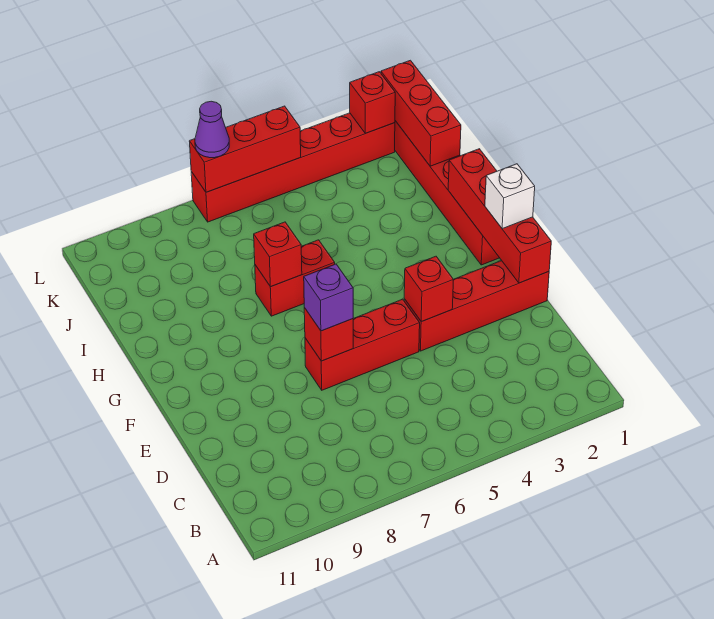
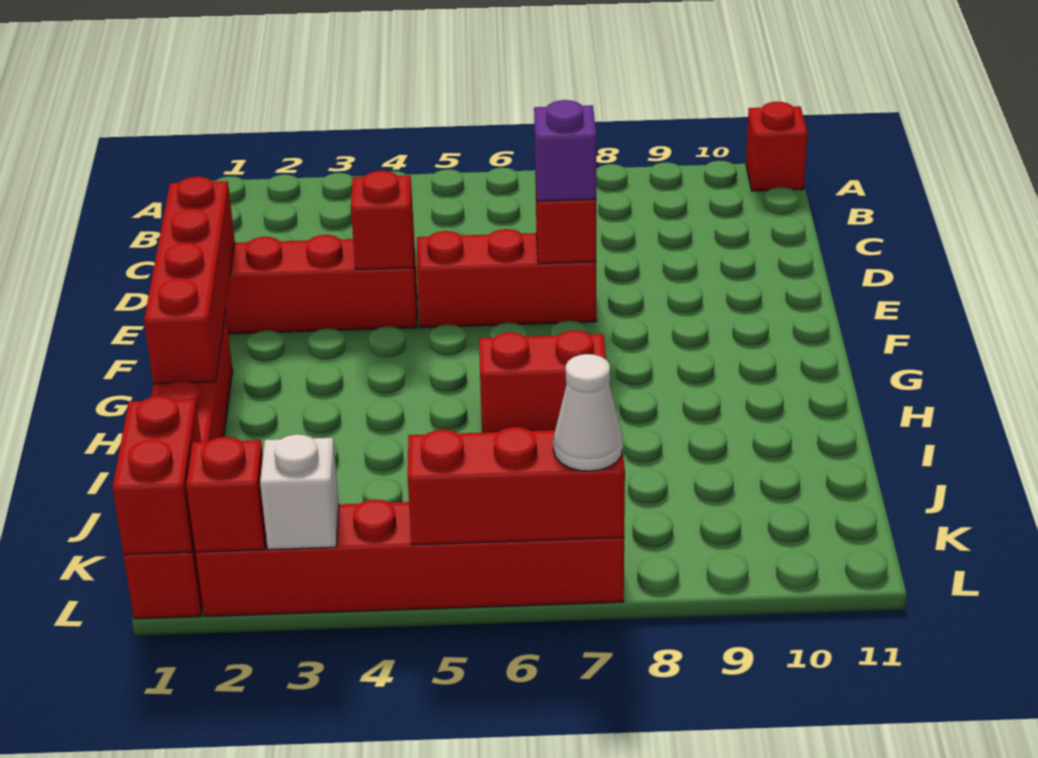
white 1x1 brick [485,164,535,229] -> white 1x1 brick moved to [260,434,339,550]
red 1x1 brick [254,222,302,287] -> red 1x1 brick moved to [746,102,808,191]
red 1x3 brick [381,60,461,166] -> red 1x2 brick [113,396,201,554]
purple 1x1 cone [195,101,229,158] -> white 1x1 cone [553,354,623,471]

